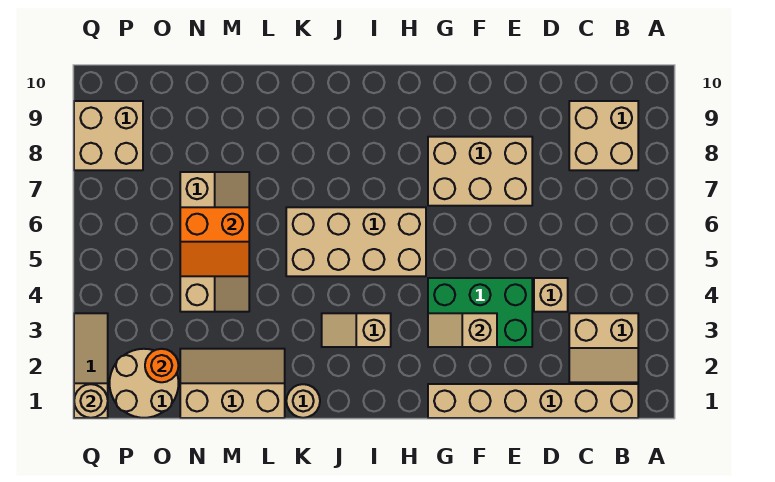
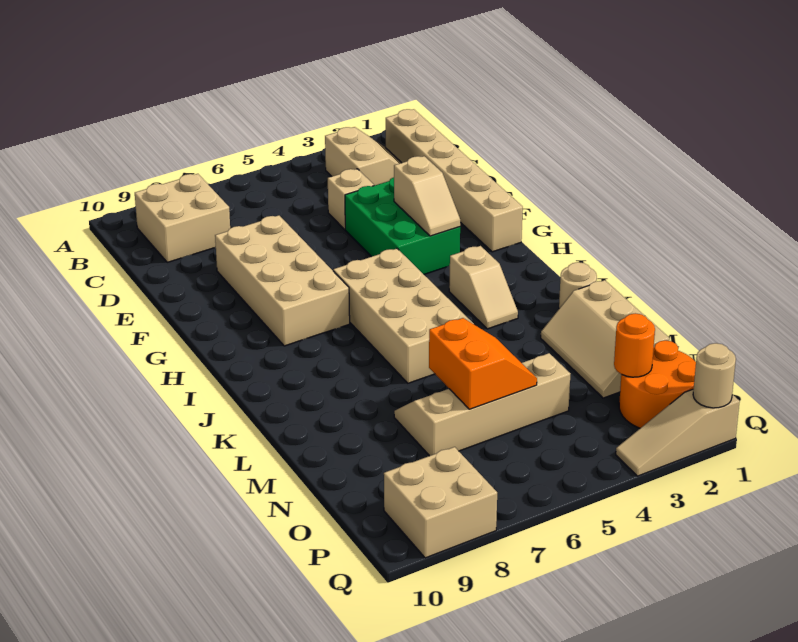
tan 2x3 brick [428,137,532,206] -> tan 2x4 brick [215,215,350,346]
tan 2x2 round brick [109,349,179,418] -> orange 2x2 round brick [619,340,696,428]

